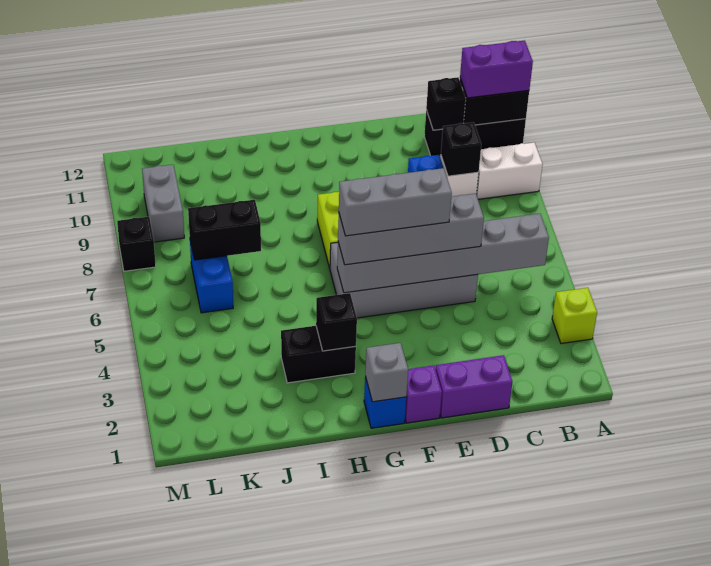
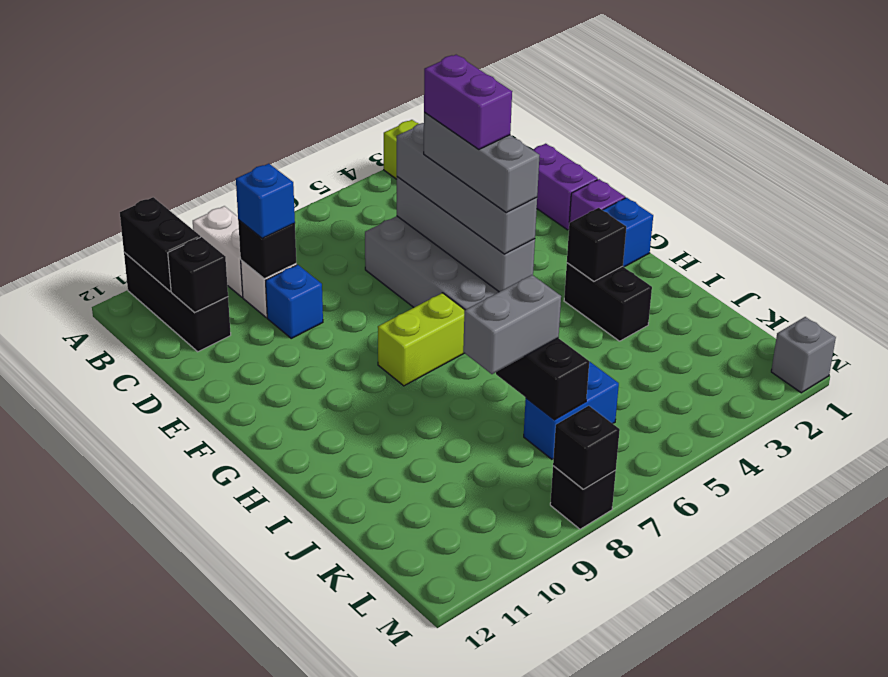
purple 1x2 brick [460,41,533,98] -> purple 1x2 brick moved to [424,55,512,149]
grey 1x6 brick [337,214,549,293] -> grey 1x4 brick [397,177,535,292]
none -> blue 1x1 brick [236,164,295,238]
grey 1x1 brick [365,343,408,402] -> grey 1x1 brick moved to [771,317,836,393]
grey 1x2 brick [142,165,184,242] -> grey 1x2 brick moved to [463,275,561,374]
none -> black 1x1 brick [553,406,620,489]

